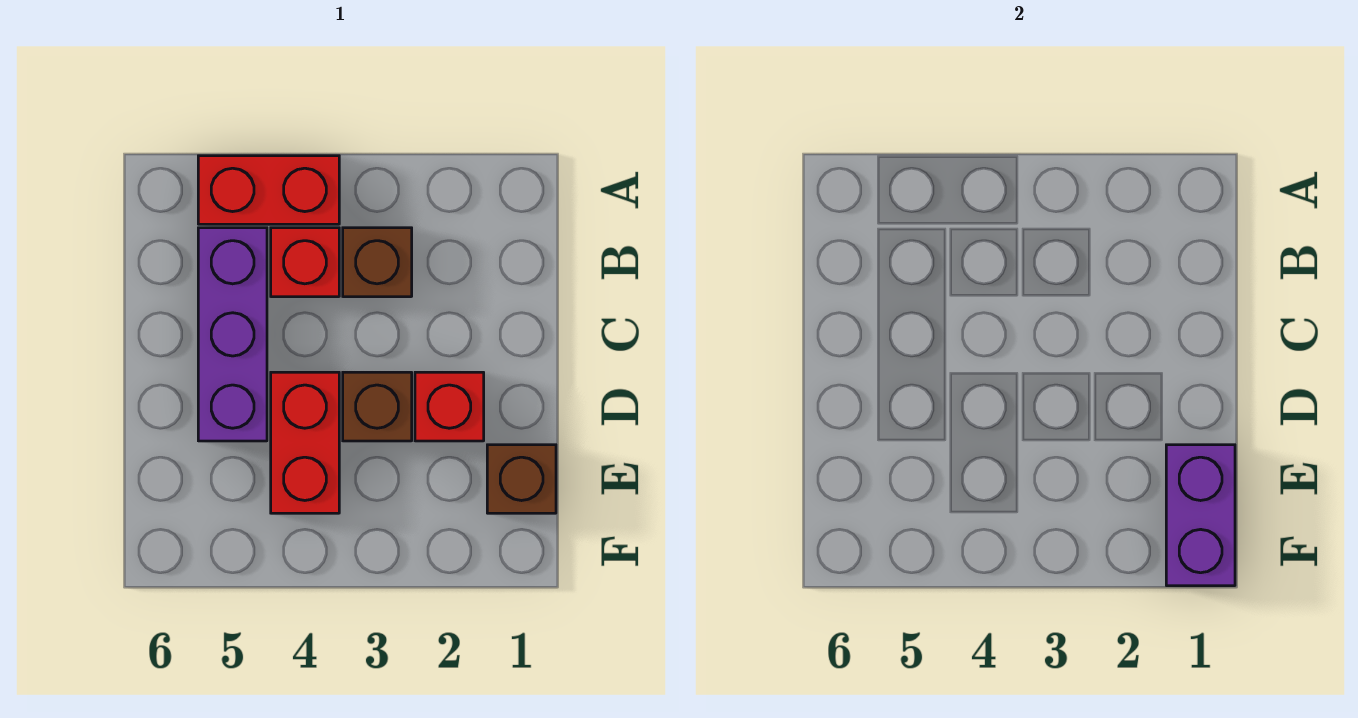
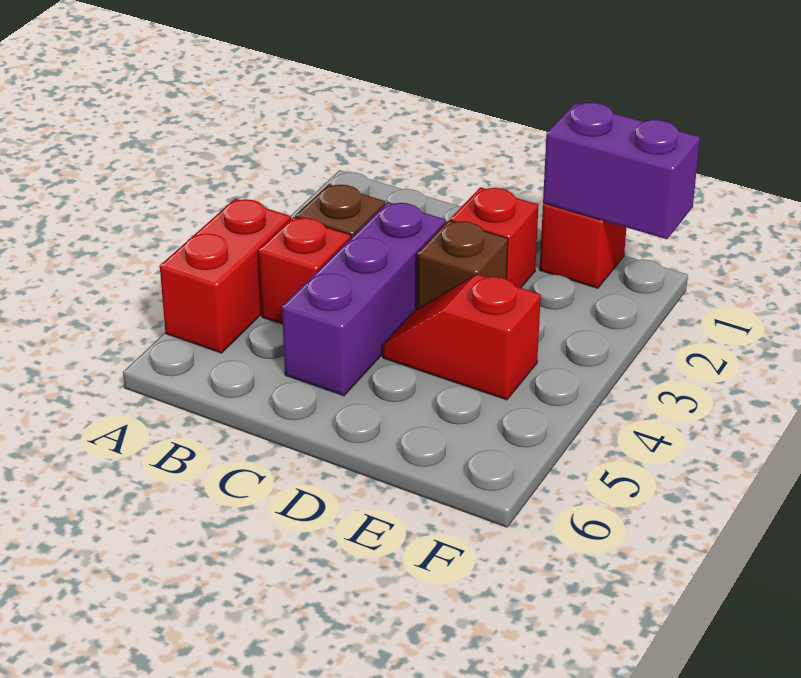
purple 1x3 brick [198,228,267,441] -> purple 1x3 brick turned to [282,202,446,396]
red 1x2 brick [271,372,339,513] -> red 1x2 slope [383,274,541,400]
brown 1x1 brick [487,445,556,513] -> red 1x1 brick [540,203,626,288]

